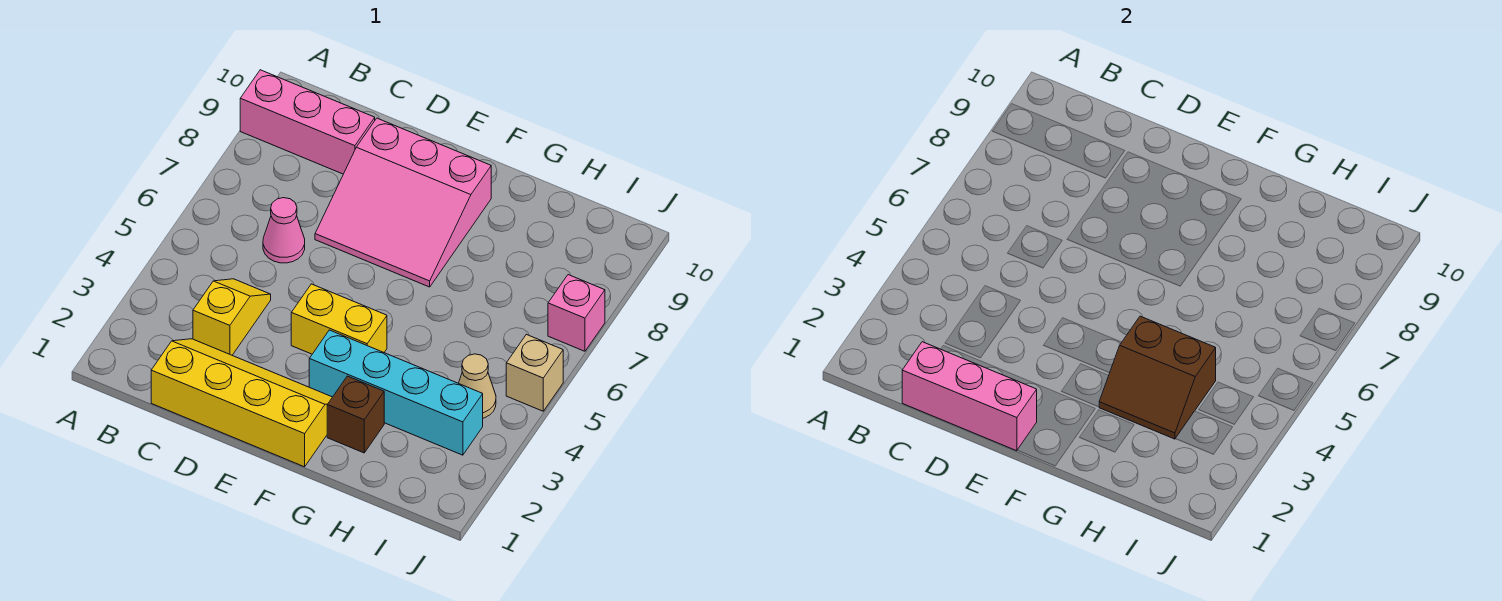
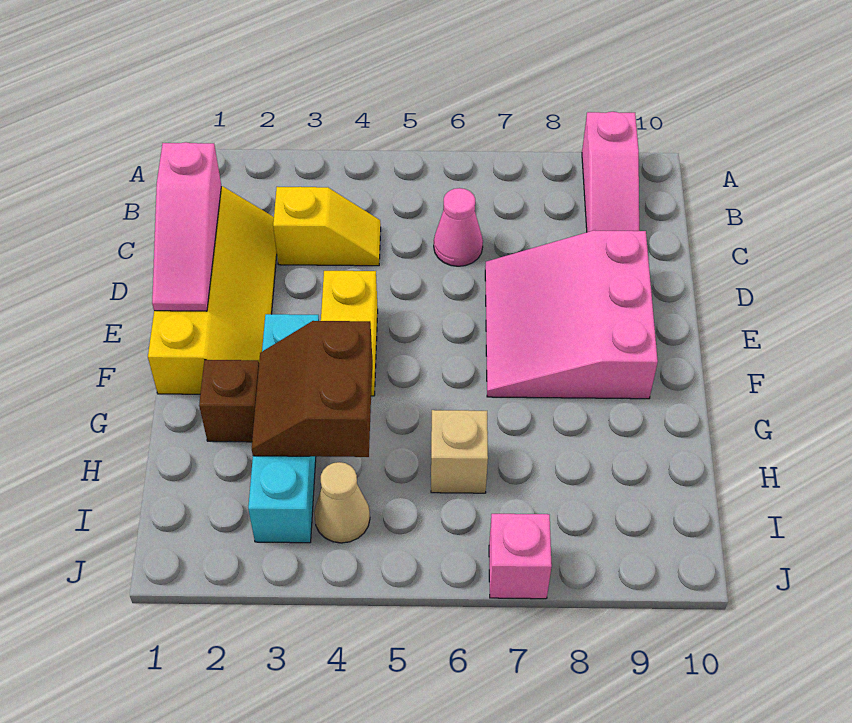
pink 1x3 brick [240,70,375,174] -> pink 1x3 slope [582,112,639,232]
pink 1x3 brick [902,342,1037,451] -> pink 1x3 slope [152,142,221,311]
tan 1x1 brick [506,334,563,411] -> tan 1x1 brick moved to [431,410,488,493]

